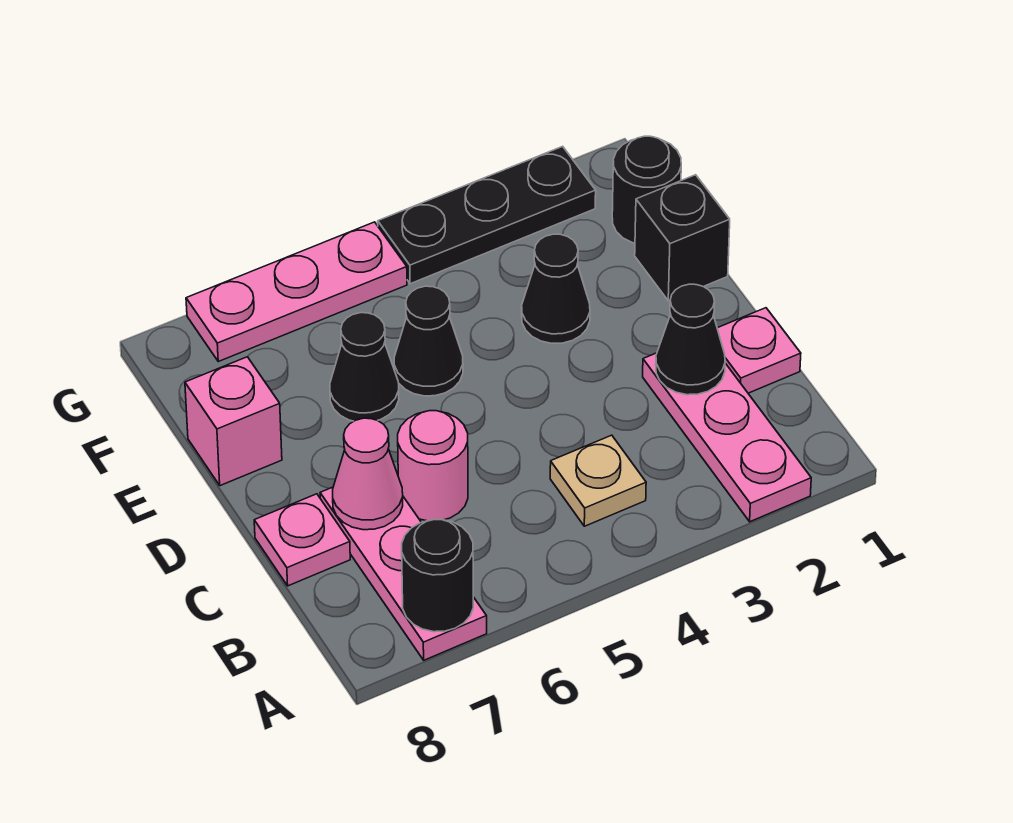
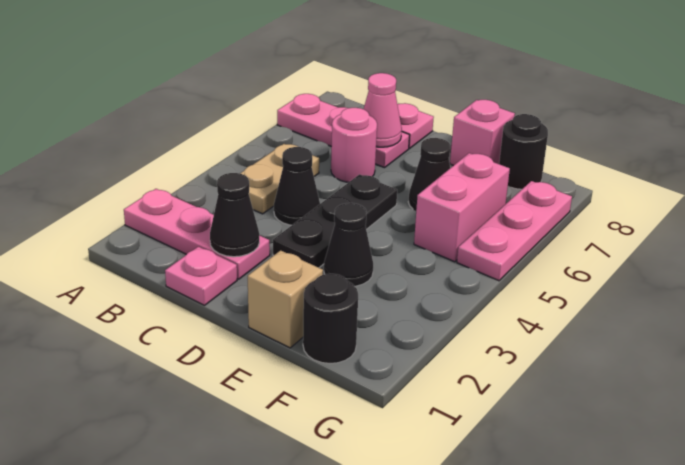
black 1x1 round brick [402,520,473,632] -> black 1x1 round brick moved to [499,114,548,189]
tan 1x1 plate [550,435,646,526] -> tan 1x2 plate [240,144,319,214]
black 1x1 brick [635,175,730,301] -> tan 1x1 brick [248,250,323,348]
black 1x1 cone [394,286,463,396] -> black 1x1 cone moved to [274,147,320,225]
none -> pink 1x2 brick [414,153,510,262]
black 1x3 plate [378,146,596,284] -> black 1x3 plate moved to [273,174,397,268]

